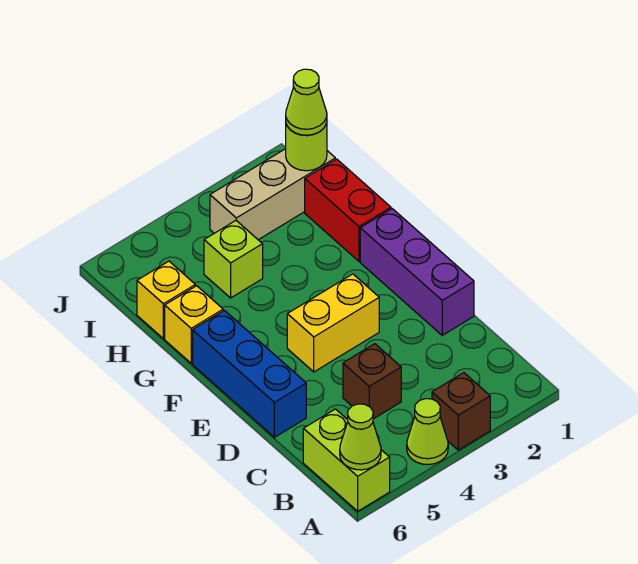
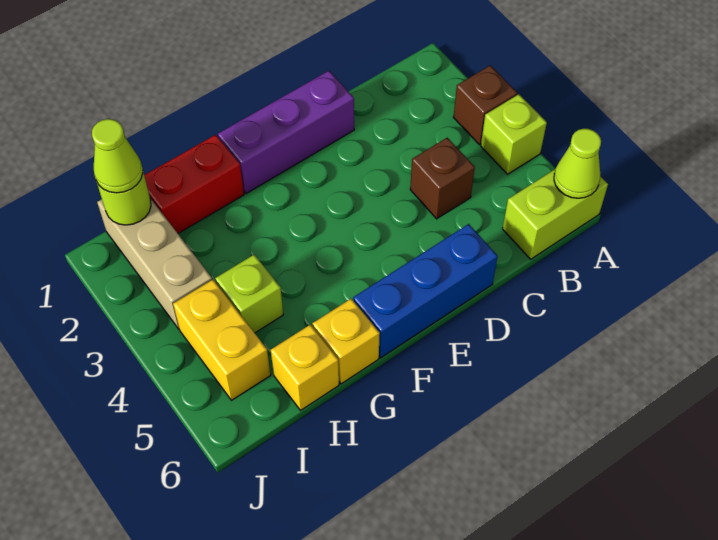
lime 1x1 cone [407,399,448,465] -> lime 1x1 brick [481,94,547,174]
yellow 1x2 brick [287,274,379,372] -> yellow 1x2 brick moved to [173,280,271,400]

